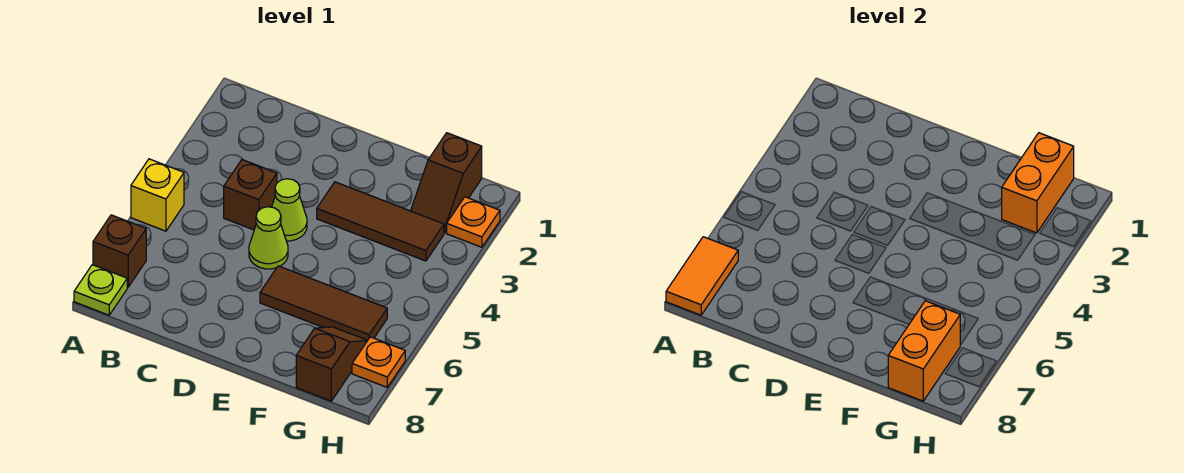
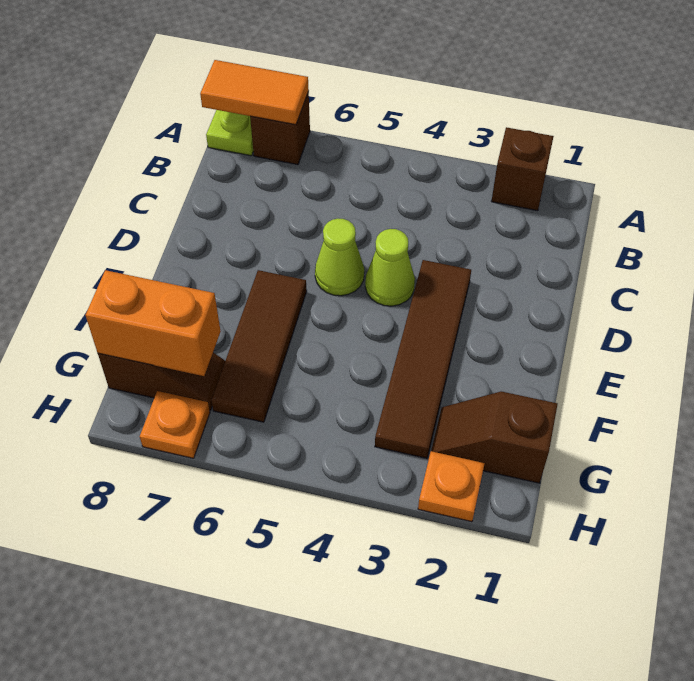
yellow 1x1 brick [131,159,184,231] -> none
brown 1x1 brick [224,160,277,230] -> brown 1x1 brick moved to [491,127,554,211]
brown 1x3 tile [317,182,444,261] -> brown 1x4 tile [375,260,471,458]
orange 1x2 brick [1002,133,1074,233] -> none

